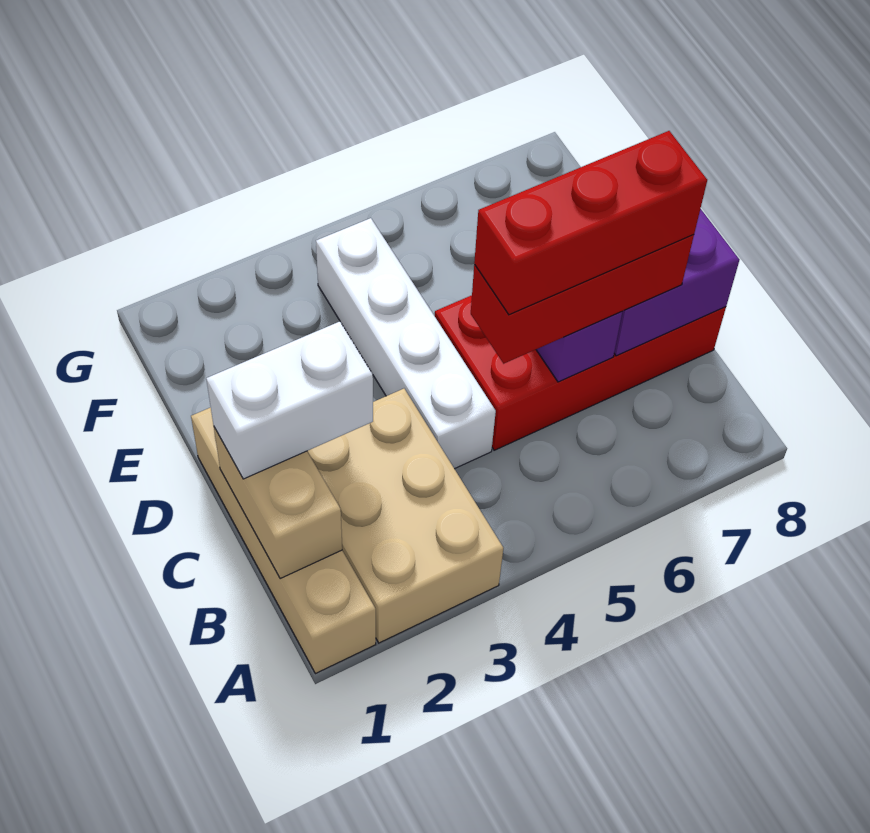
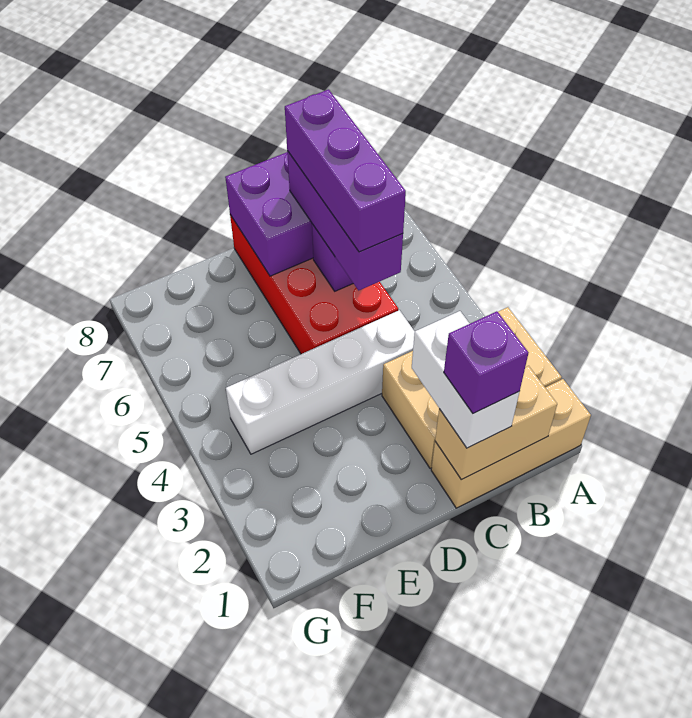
tan 1x4 brick [191,407,376,674] -> tan 1x3 brick [431,379,591,508]
none -> purple 1x1 brick [444,311,528,413]
red 1x3 brick [471,235,694,364] -> purple 1x3 brick [287,151,403,291]
red 1x3 brick [474,131,707,315] -> purple 1x3 brick [285,90,406,252]

